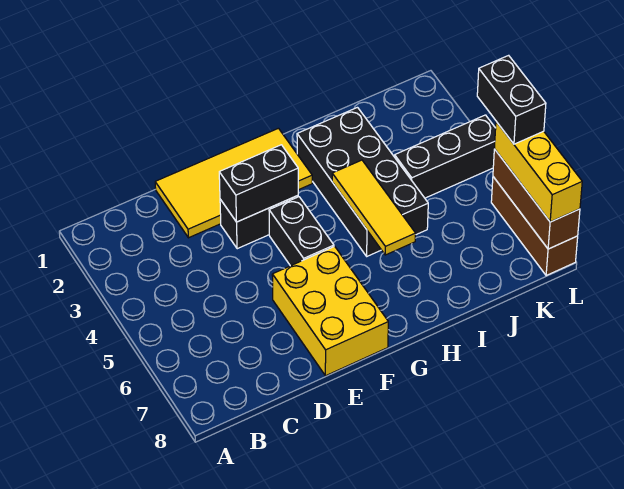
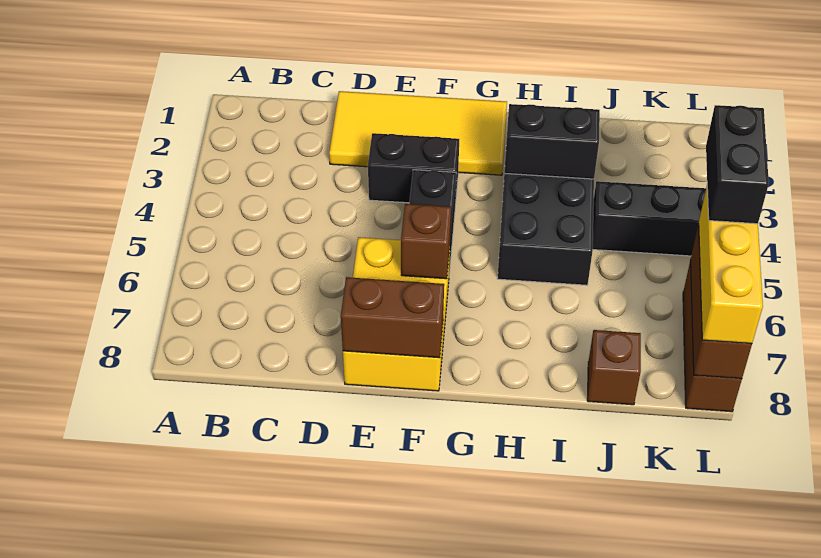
black 1x2 brick [219,145,298,222] -> black 1x2 brick moved to [505,104,600,179]
none -> brown 1x2 brick [341,277,444,358]
none -> brown 1x1 brick [401,204,451,279]
yellow 1x3 tile [332,160,416,255] -> none
none -> brown 1x1 brick [587,330,641,405]

